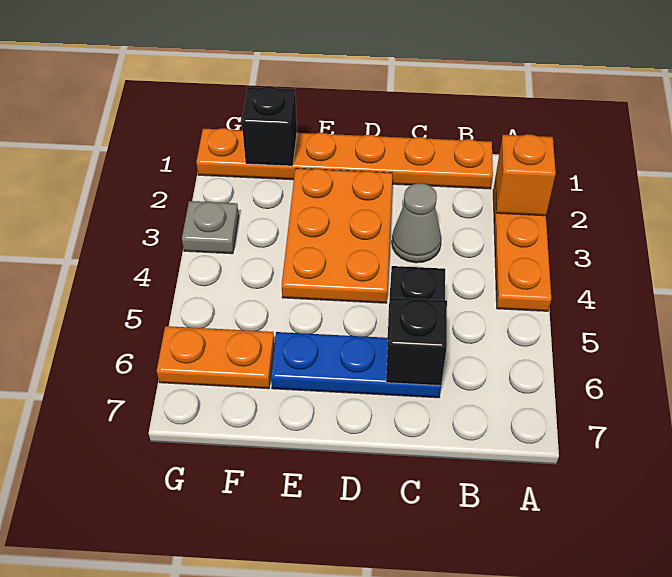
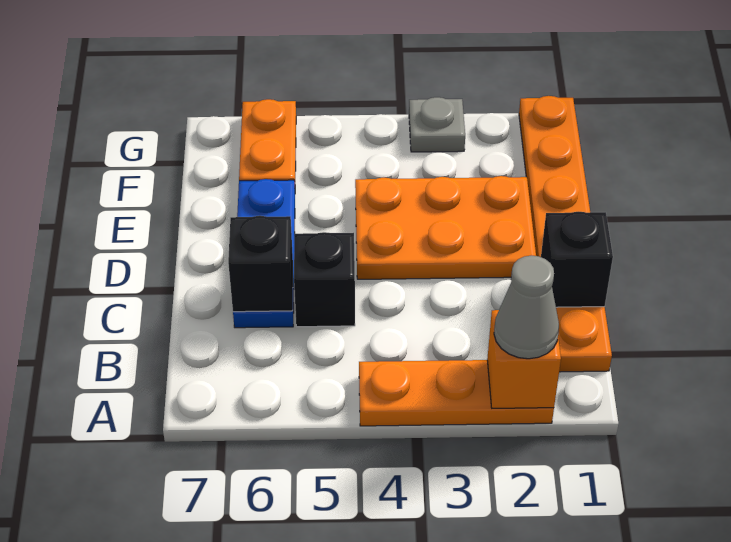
grey 1x1 cone [392,183,441,263] -> grey 1x1 cone moved to [494,255,559,359]
black 1x1 brick [242,86,297,166] -> black 1x1 brick moved to [541,212,613,307]

